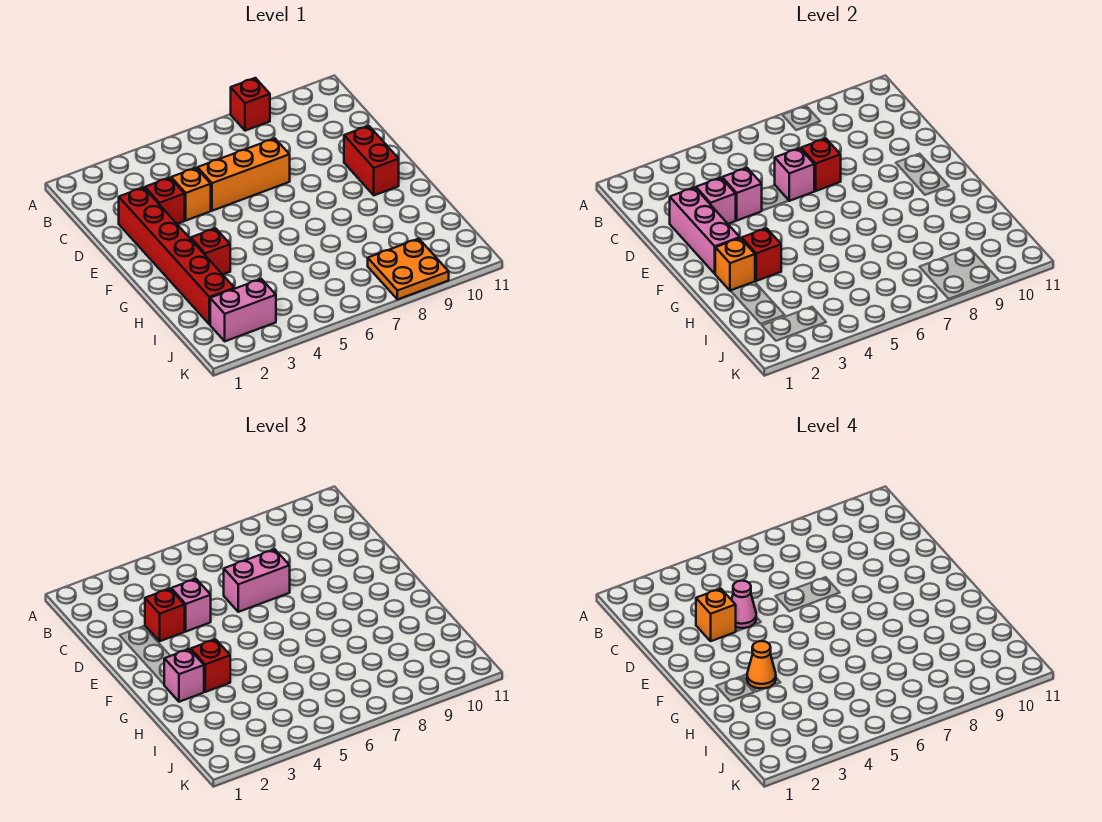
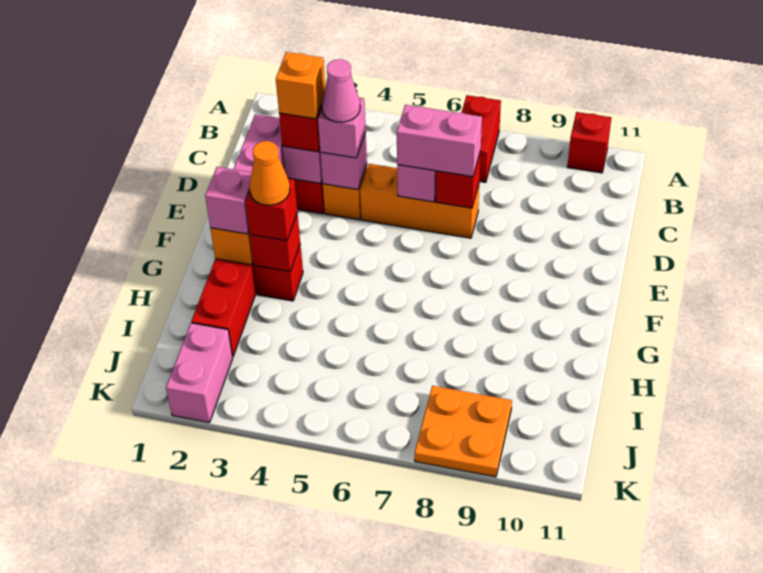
red 1x1 brick [231,78,270,131] -> red 1x1 brick moved to [568,112,611,173]
red 1x2 brick [344,126,399,195] -> red 1x2 brick moved to [461,95,501,182]
pink 1x2 brick [210,279,276,341] -> pink 1x2 brick turned to [166,323,233,423]

